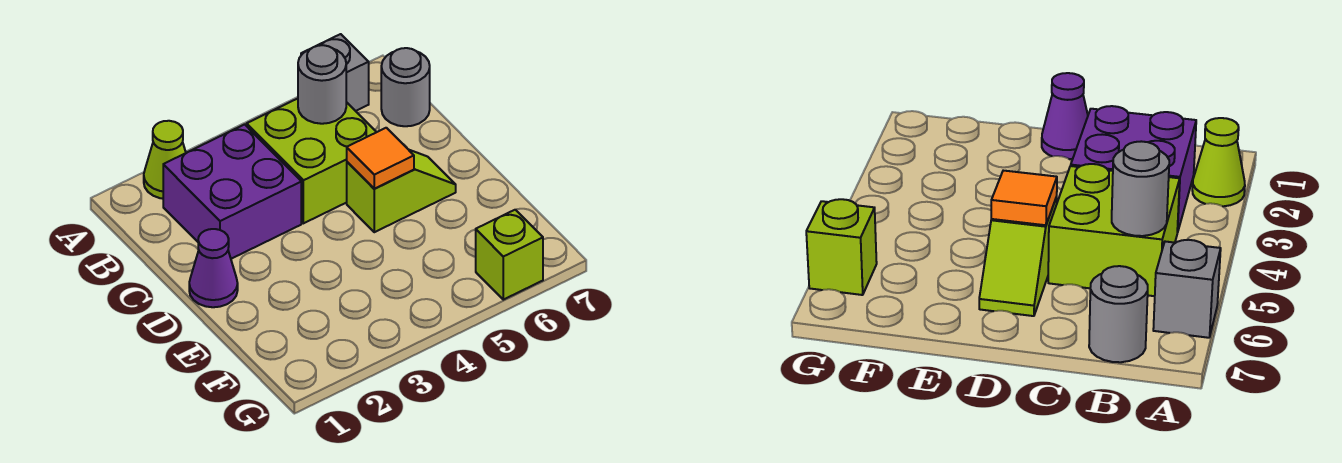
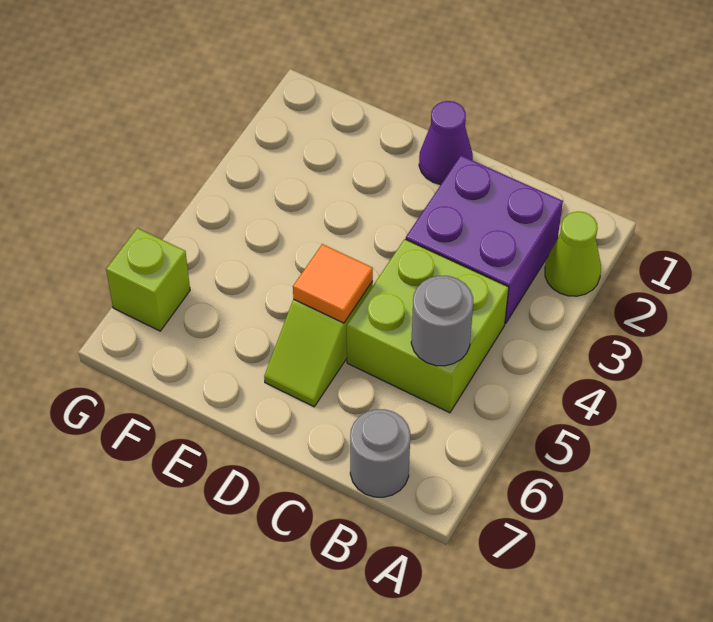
grey 1x1 brick [301,34,369,111] -> none

